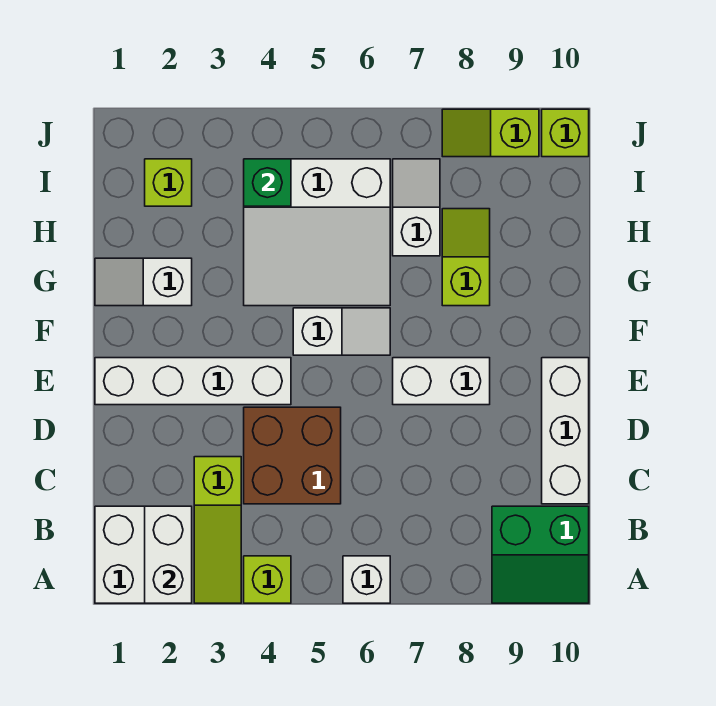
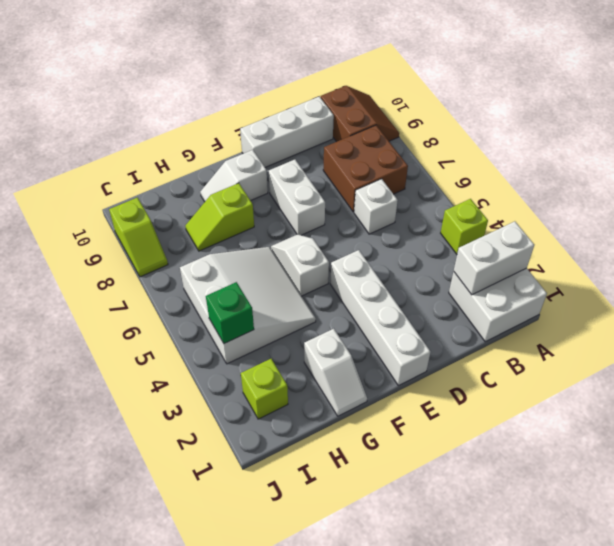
lime 1x3 slope [194,457,241,603] -> none
white 1x1 brick [343,556,390,603] -> white 1x1 brick moved to [354,179,398,234]
green 2x2 slope [492,506,589,603] -> brown 2x2 slope [321,86,399,142]
brown 2x2 brick [244,407,341,504] -> brown 2x2 brick moved to [323,125,408,212]
white 1x2 slope [393,159,440,256] -> white 1x2 slope moved to [200,150,268,202]
lime 1x1 brick [542,109,589,157] -> none

